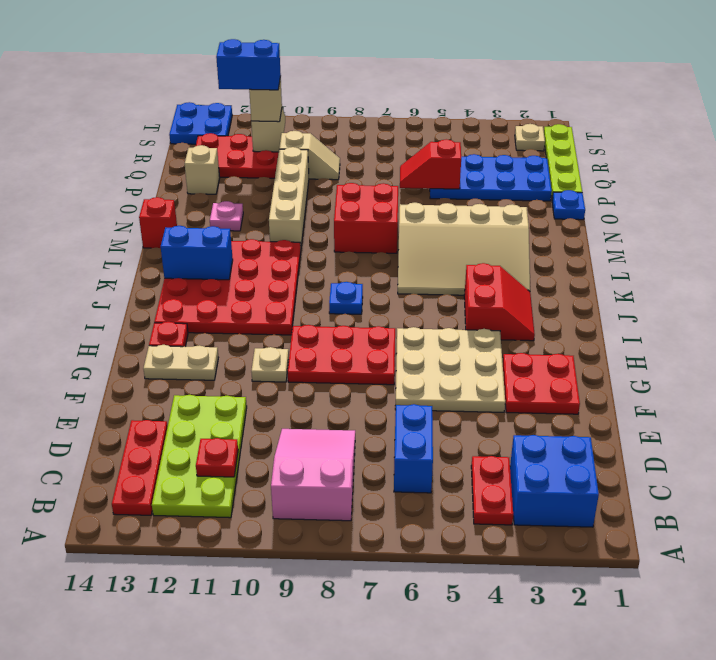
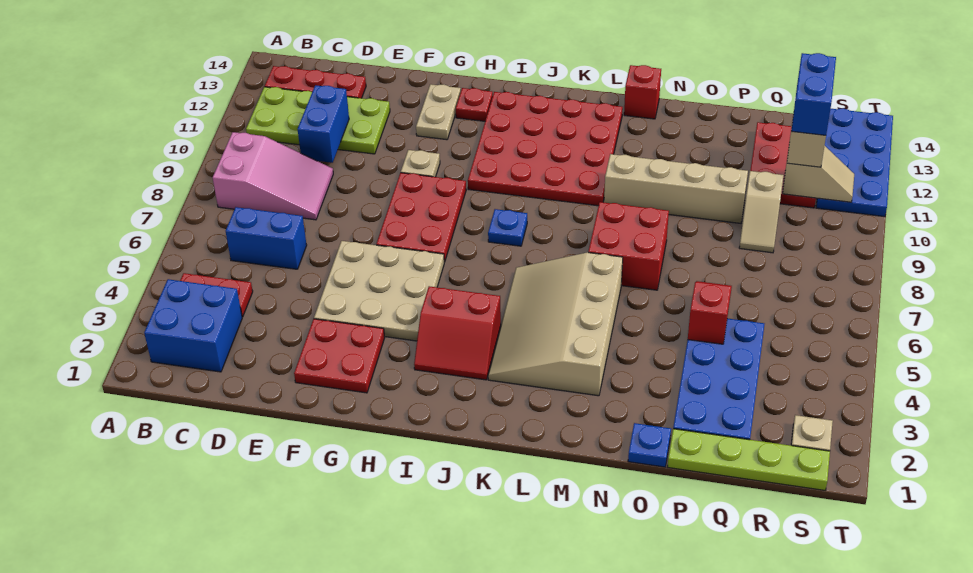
red 1x1 plate [196,438,238,477] -> none
blue 1x2 brick [161,226,233,280] -> blue 1x2 brick moved to [298,85,349,163]
pink 1x1 plate [210,201,243,231] -> none
tan 1x1 brick [185,145,220,194] -> none
blue 2x2 plate [169,102,232,144] -> blue 2x4 plate [816,108,893,217]

